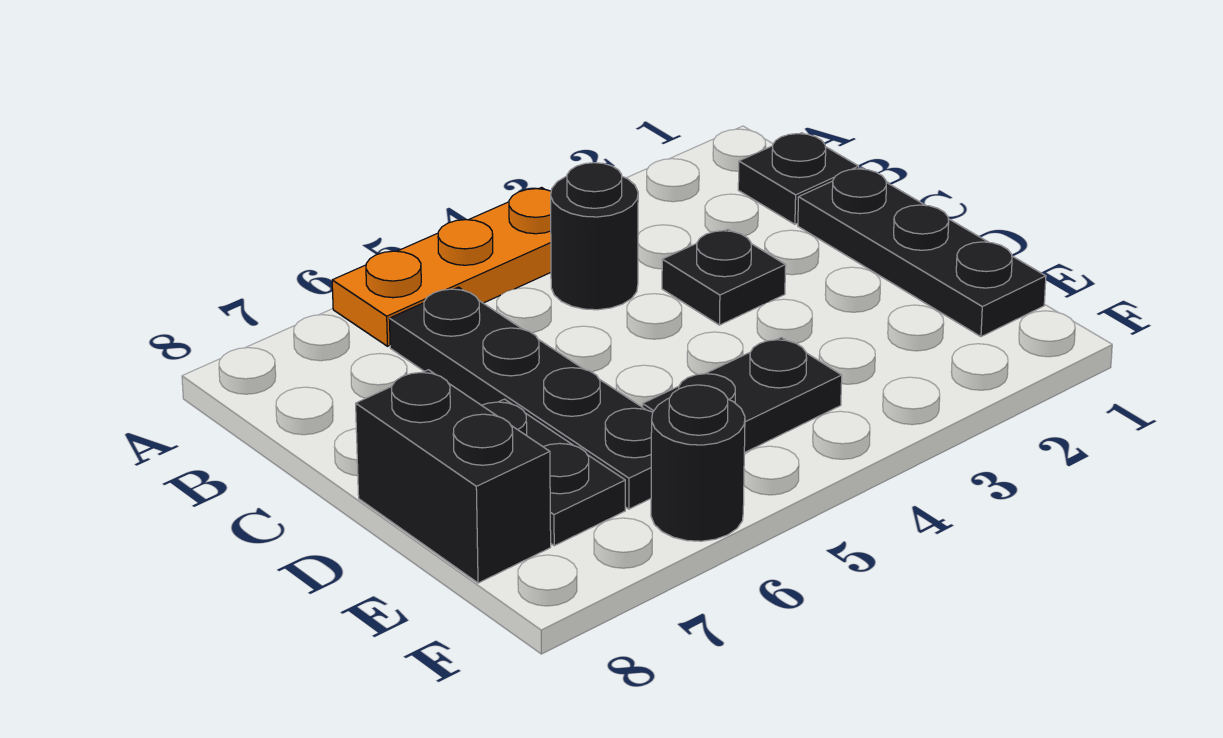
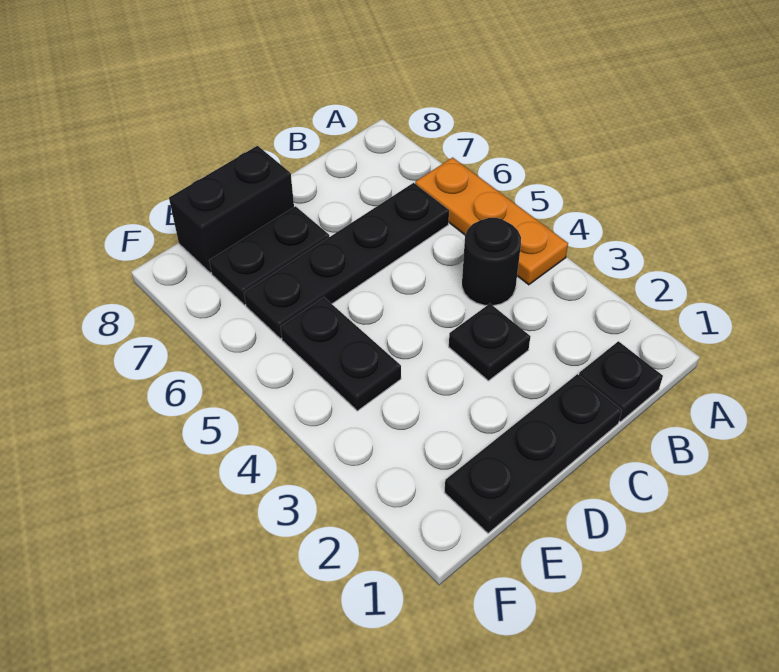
black 1x1 round brick [651,385,745,541] -> none

